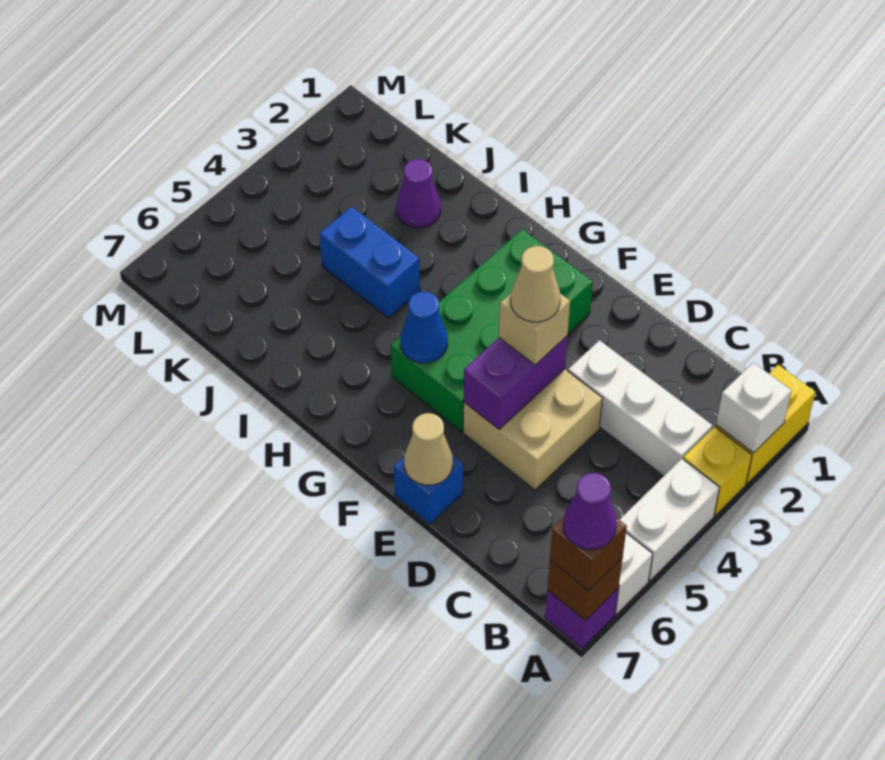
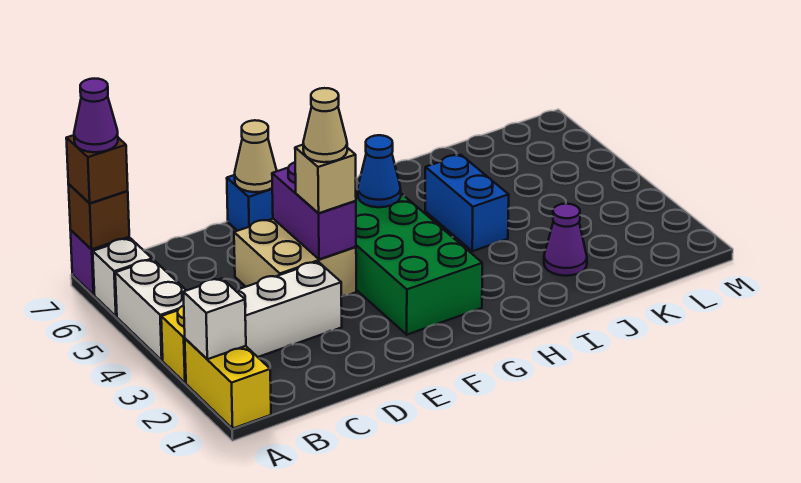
blue 1x2 brick [320,207,420,318] -> blue 1x2 brick turned to [425,155,509,251]

